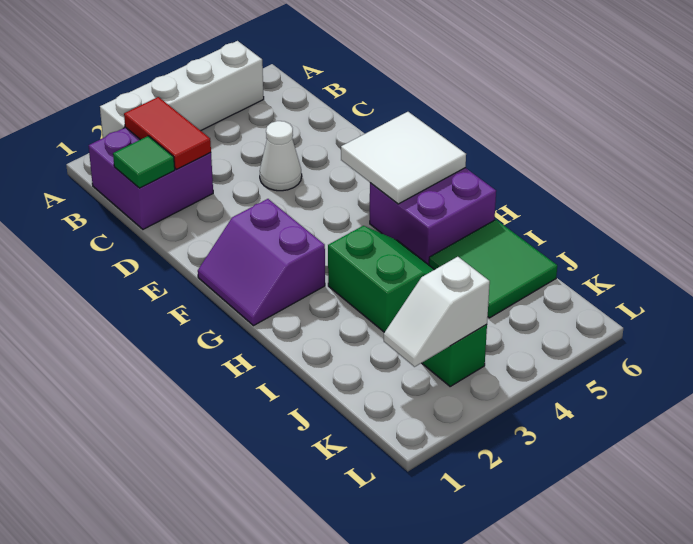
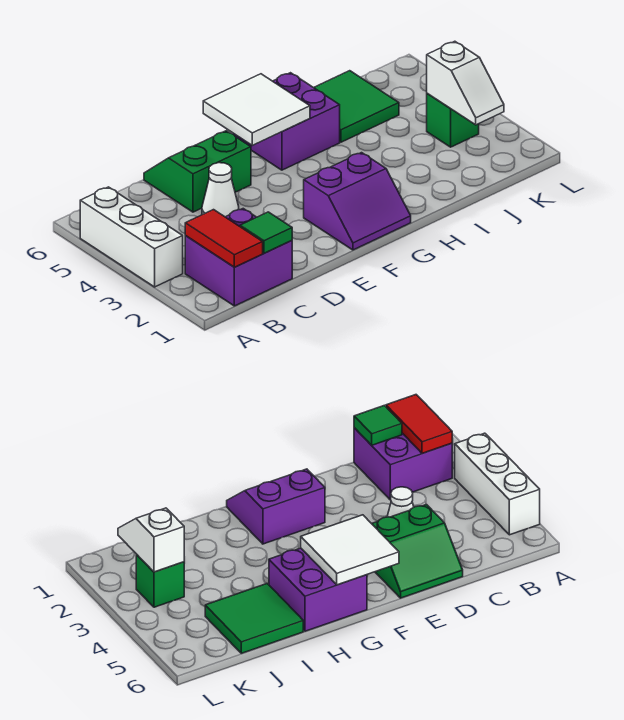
white 1x4 brick [100,41,264,138] -> white 1x3 brick [80,187,183,287]
red 1x2 tile [124,97,211,169] -> red 1x2 tile turned to [185,210,263,267]
green 2x2 slope [328,226,435,332] -> green 2x2 slope moved to [144,131,251,212]

